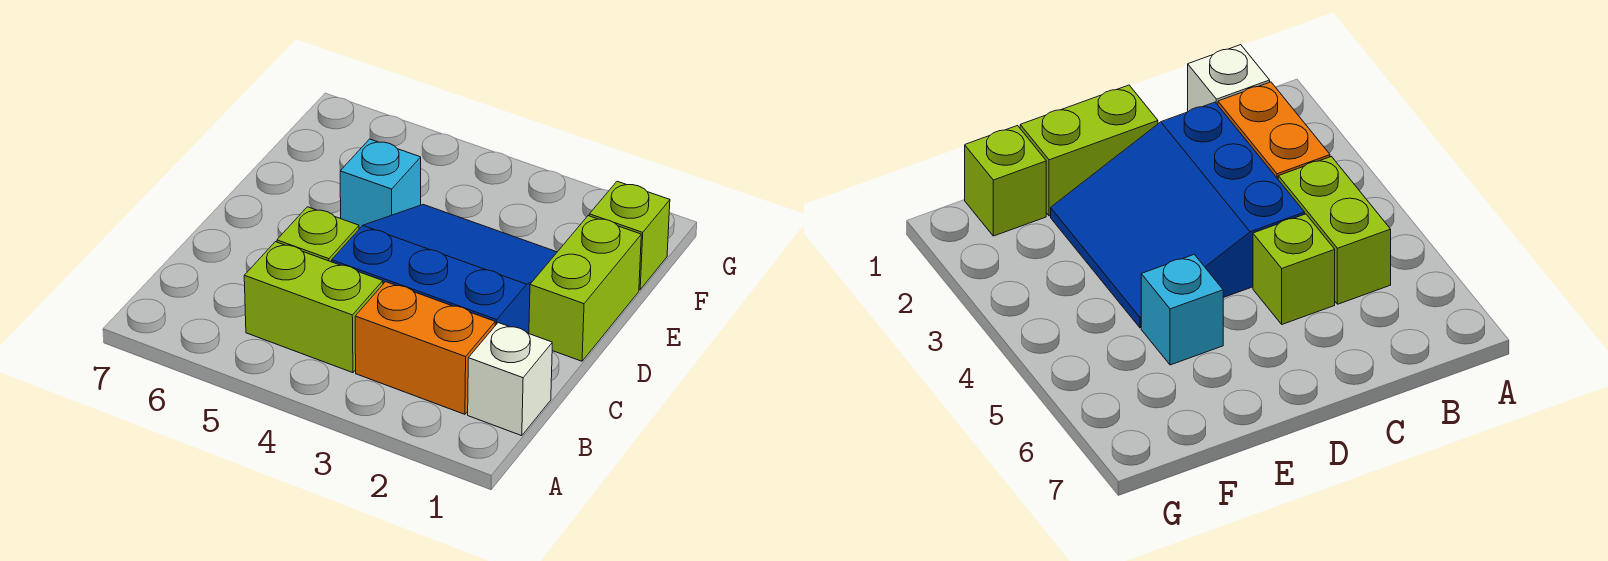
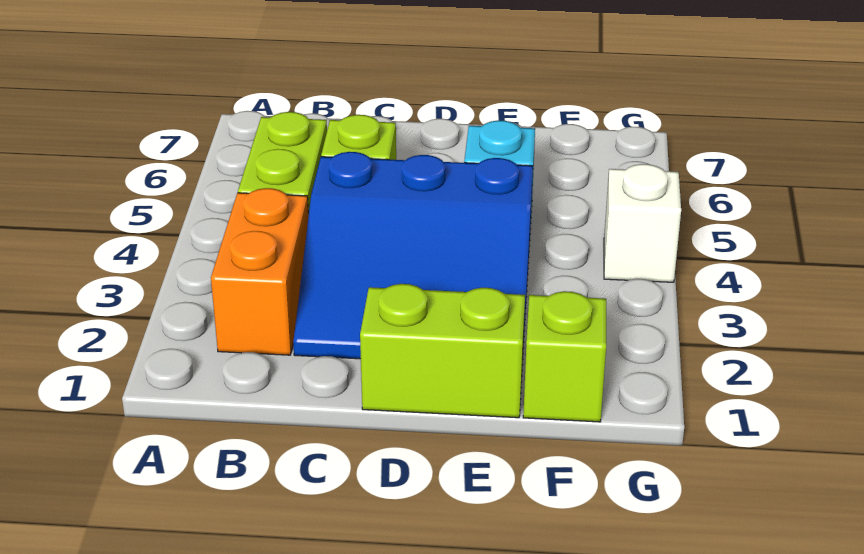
white 1x1 brick [468,323,552,436] -> white 1x1 brick moved to [604,164,681,282]
blue 3x3 slope [332,205,557,334] -> blue 3x3 slope turned to [293,152,533,359]

